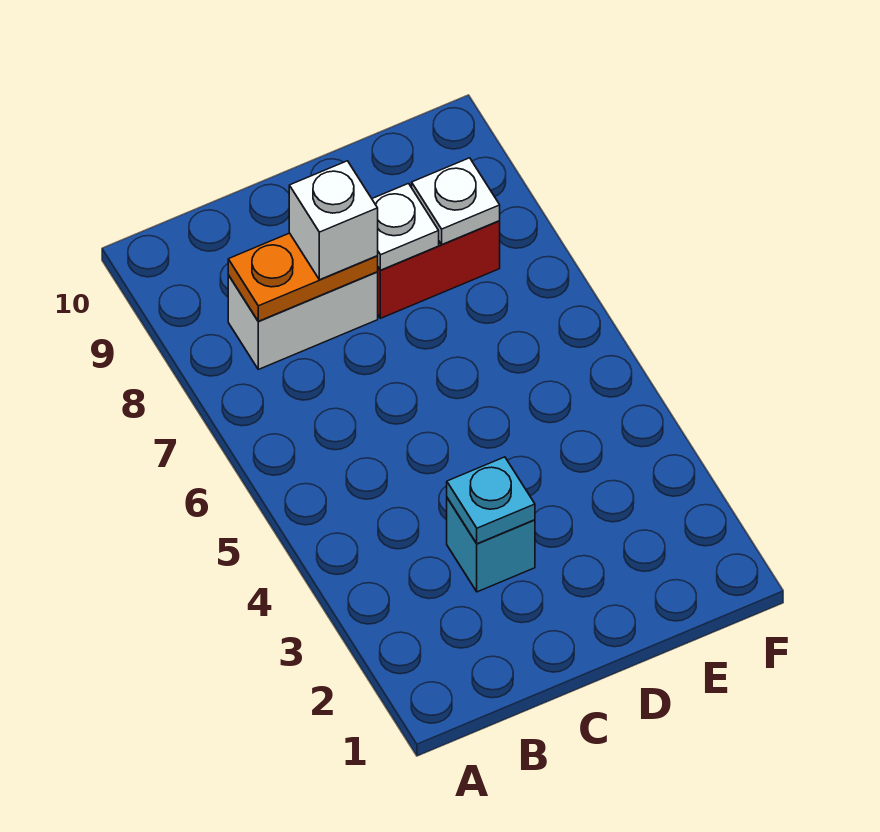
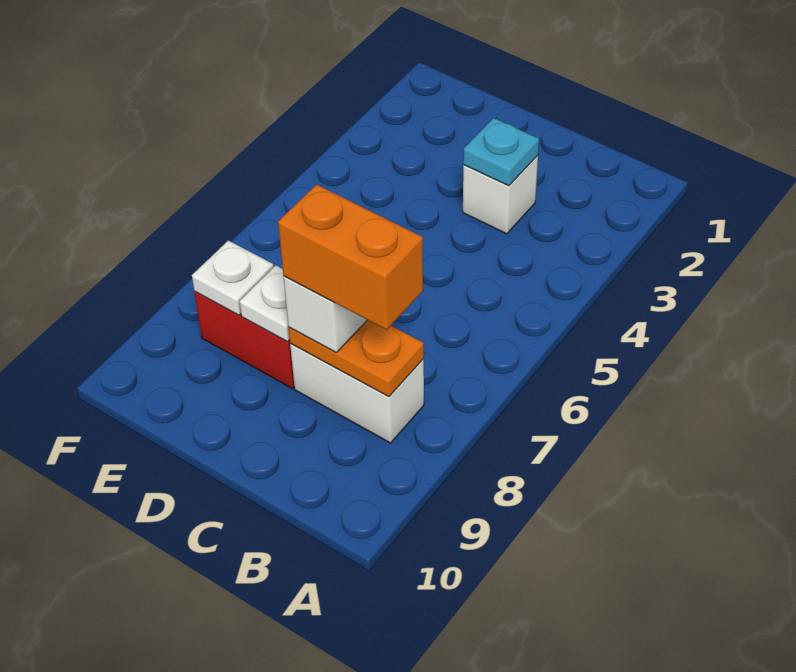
none -> orange 1x2 brick [278,184,423,330]
cyan 1x1 brick [447,498,535,592] -> white 1x1 brick [463,156,538,234]

